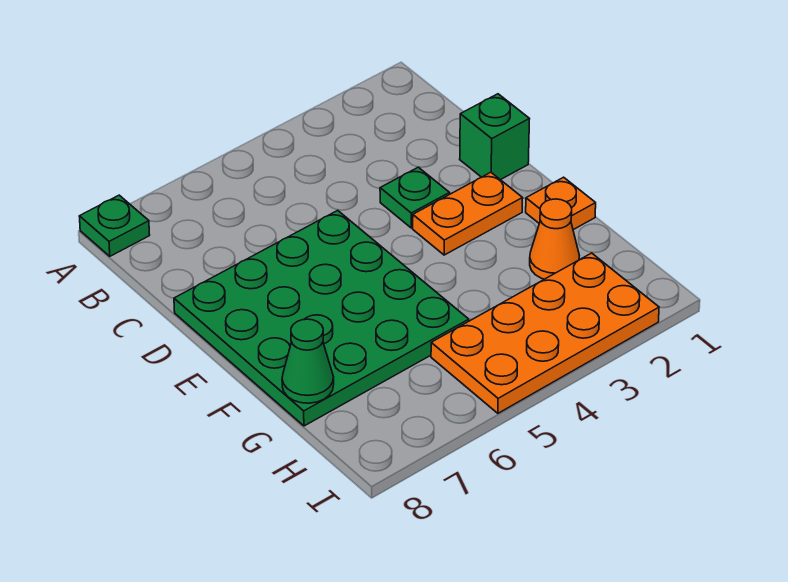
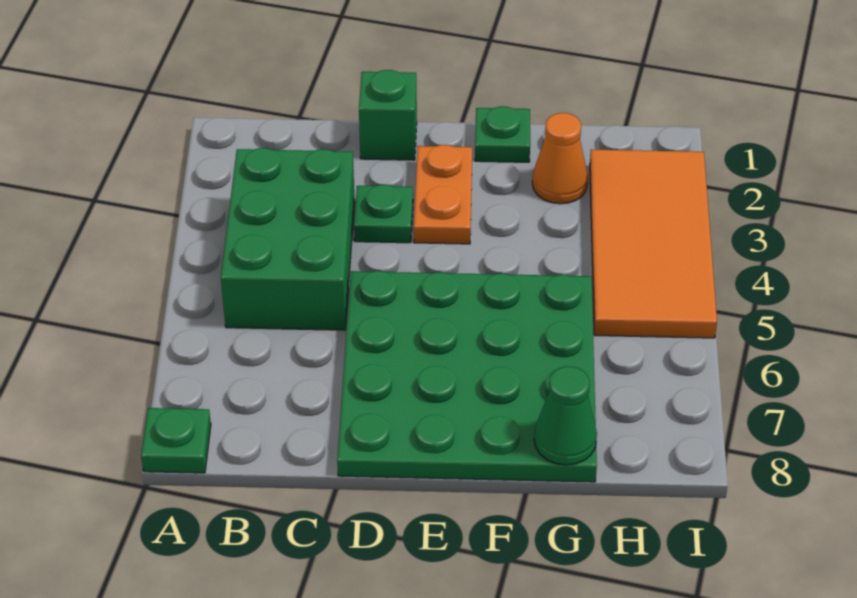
none -> green 2x3 brick [221,148,355,330]
orange 1x1 plate [526,177,596,230] -> green 1x1 plate [475,106,530,162]
orange 2x4 plate [431,253,659,413] -> orange 2x4 tile [590,149,717,338]

